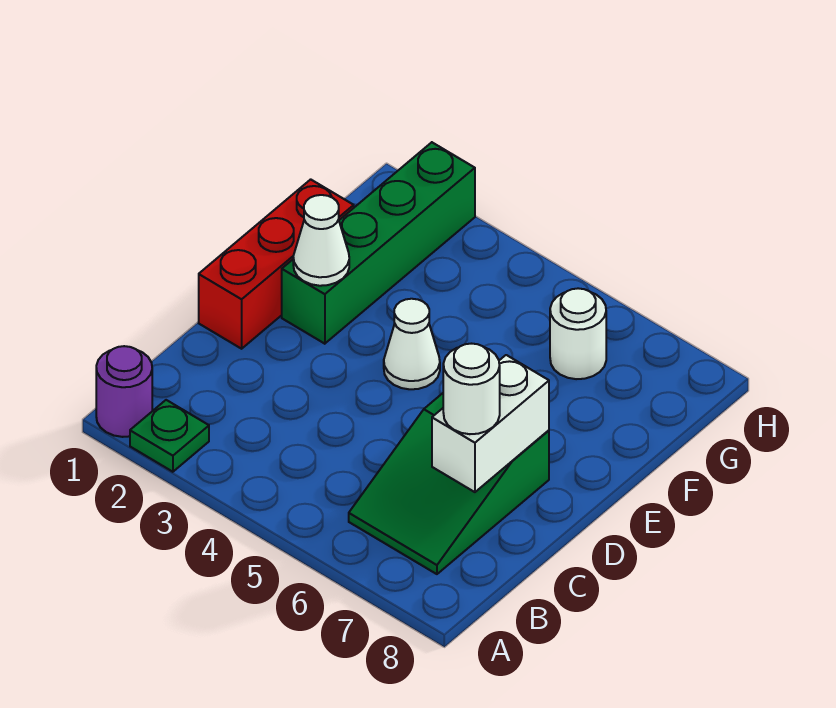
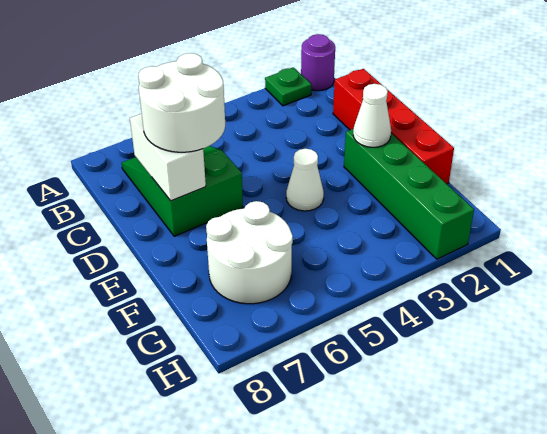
white 1x1 round brick [443,344,500,434] -> white 2x2 round brick [138,53,225,152]
red 1x3 brick [199,179,354,349] -> red 1x4 brick [333,69,454,184]
white 1x1 round brick [550,288,606,379] -> white 2x2 round brick [206,201,293,304]

